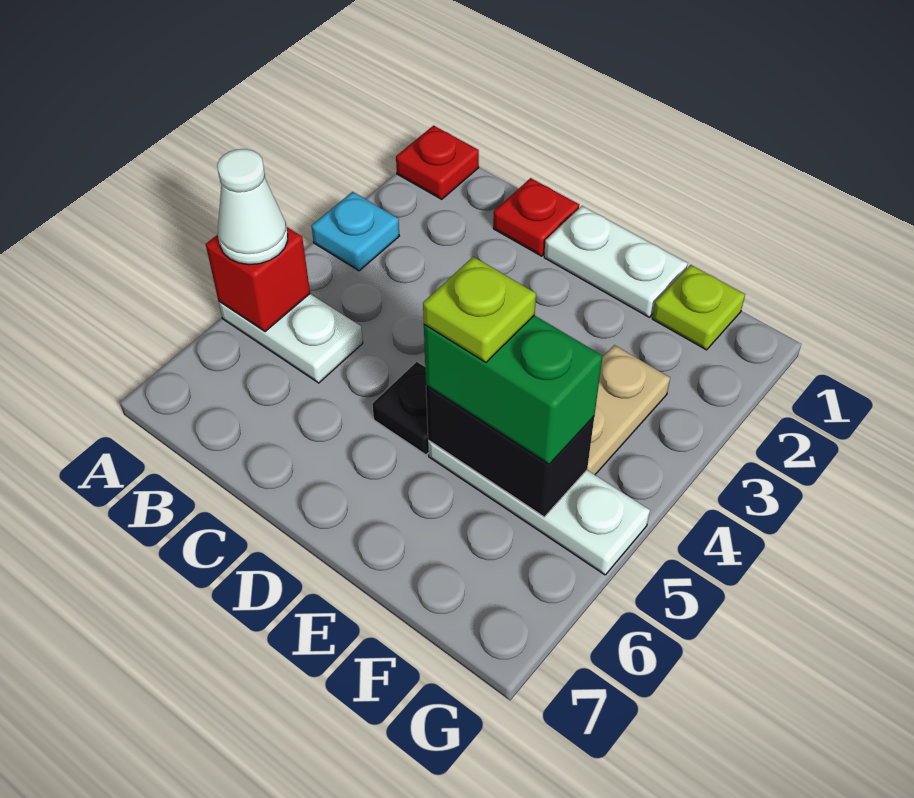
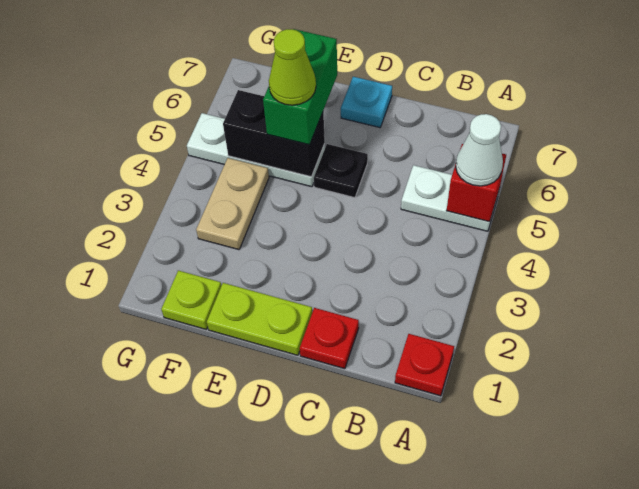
cyan 1x1 plate [311,192,399,271] -> cyan 1x1 plate moved to [341,77,392,128]
white 1x2 plate [544,206,688,317] -> lime 1x2 plate [207,283,312,355]
green 1x2 brick [424,315,603,464] -> green 1x2 brick turned to [263,29,337,145]
lime 1x1 plate [423,257,536,362] -> lime 1x1 cone [269,29,316,105]

